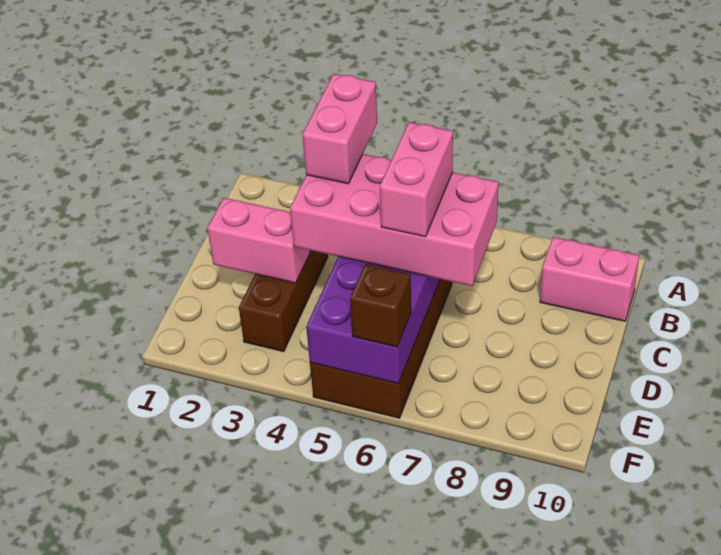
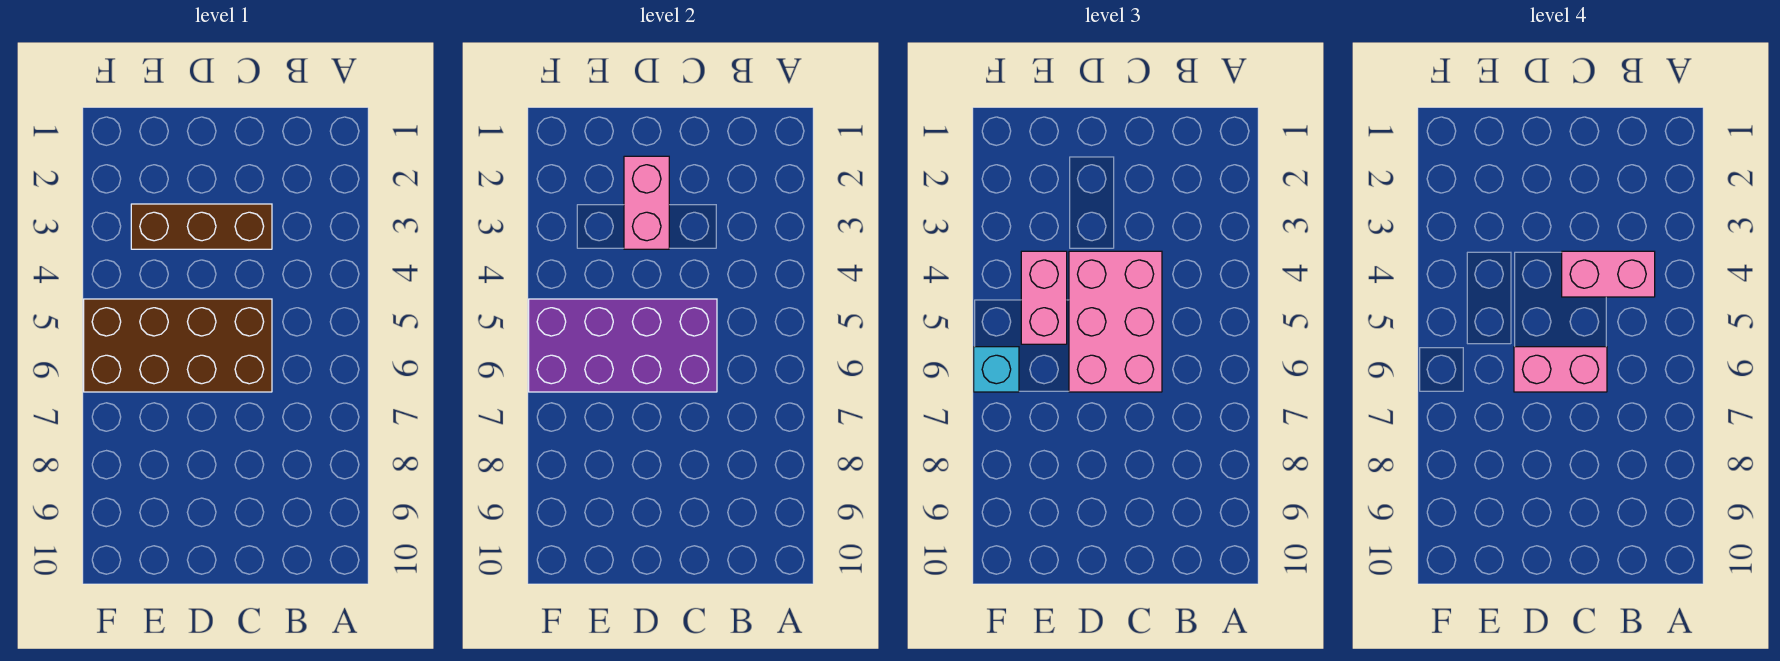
pink 1x2 brick [540,237,639,321] -> pink 1x2 brick moved to [1021,251,1067,344]
pink 2x4 brick [290,154,498,286] -> pink 2x3 brick [1069,251,1162,392]
brown 1x1 brick [350,264,411,347] -> cyan 1x1 brick [974,347,1019,392]

